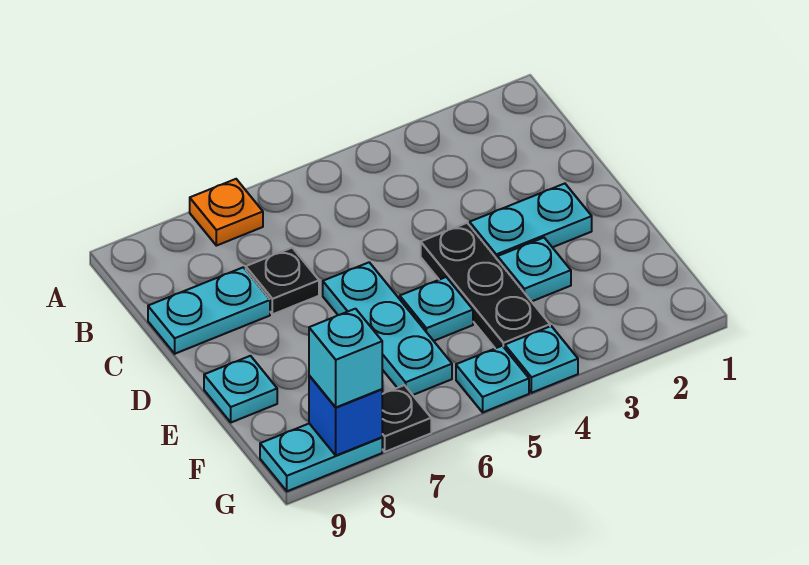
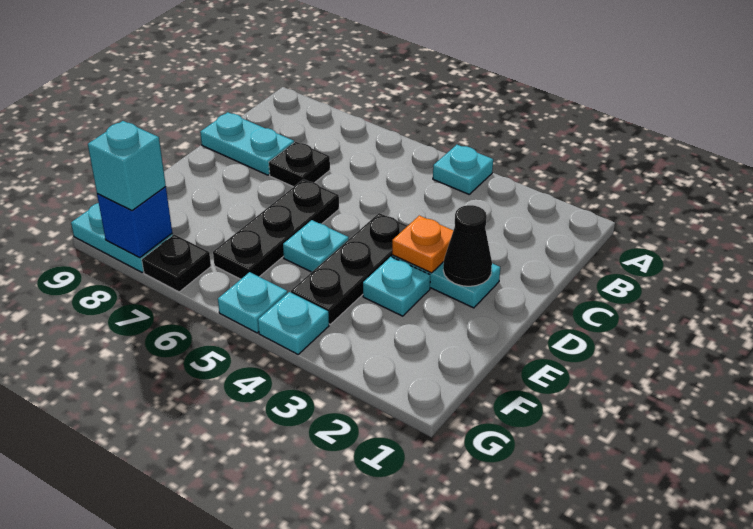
orange 1x1 plate [190,179,263,246] -> orange 1x1 plate moved to [392,216,453,273]
none -> black 1x1 cone [443,205,492,286]
cyan 1x3 plate [323,262,452,395] -> black 1x3 plate [213,179,339,279]
cyan 1x1 plate [204,356,277,422] -> cyan 1x1 plate moved to [433,145,493,194]

